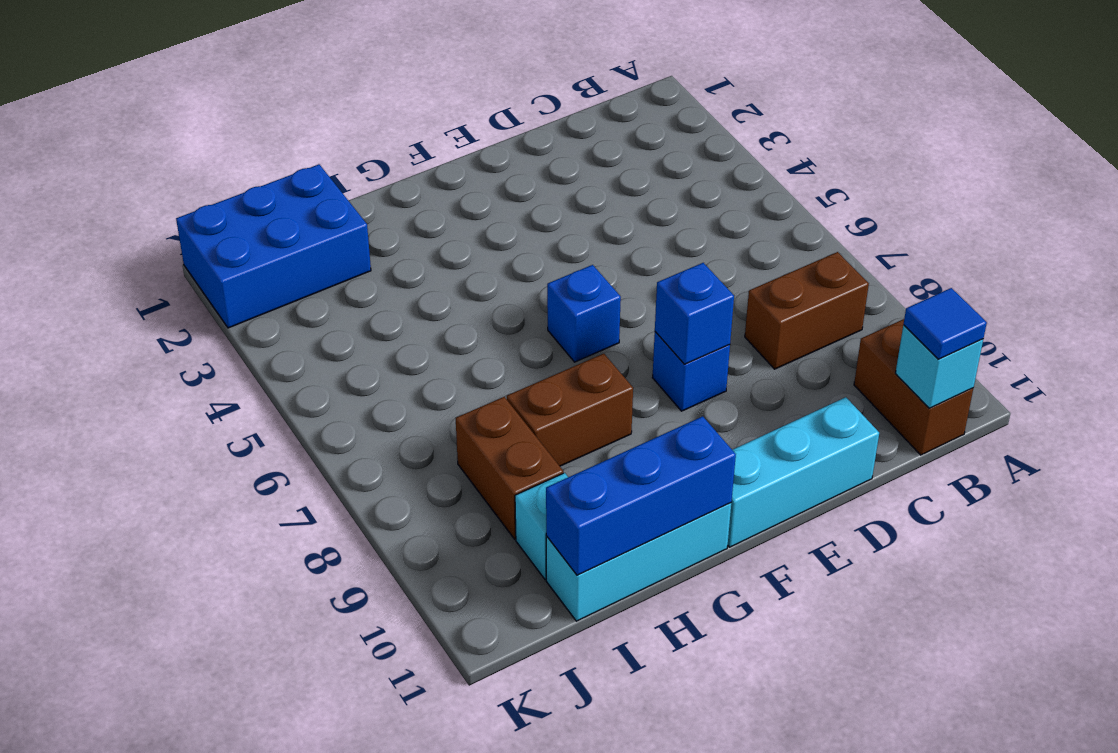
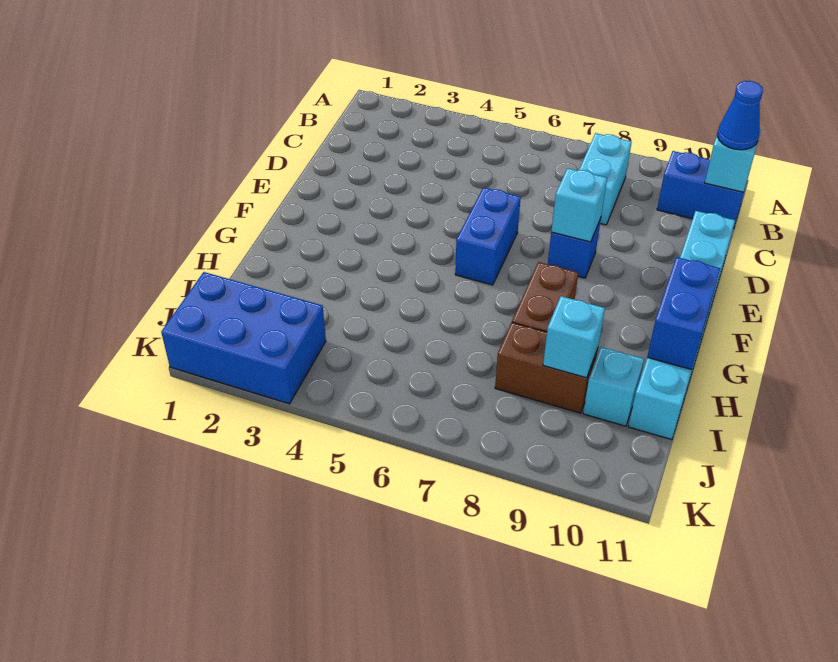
brown 1x2 brick [745,252,869,369] -> cyan 1x2 brick [579,133,632,225]
brown 1x2 brick [854,319,973,455] -> blue 1x2 brick [657,151,746,228]
blue 1x1 tile [903,288,987,359] -> blue 1x1 cone [717,81,763,150]
blue 1x1 brick [655,263,734,364] -> cyan 1x1 brick [551,168,607,242]
blue 1x1 brick [547,265,621,362] -> blue 1x2 brick [455,187,521,285]
blue 1x3 brick [546,416,736,575] -> blue 1x2 brick [647,257,720,370]
blue 2x3 brick [176,164,371,328] -> blue 2x3 brick turned to [161,272,326,404]
none -> cyan 1x1 brick [543,296,605,378]

